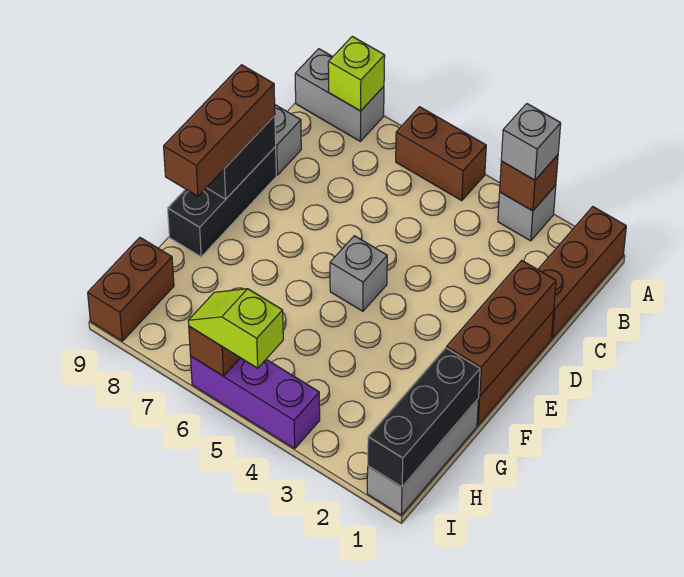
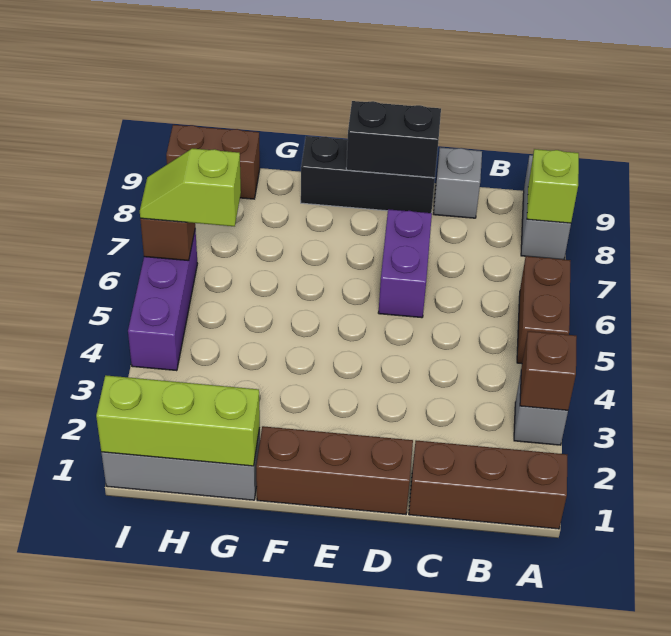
grey 1x1 brick [501,104,561,180] -> none
brown 1x3 brick [447,261,556,396] -> none
none -> purple 1x2 brick [378,209,432,318]
brown 1x3 brick [164,65,275,196] -> none
grey 1x1 brick [330,236,387,311] -> none
black 1x3 brick [368,348,480,487] -> lime 1x3 brick [96,375,260,466]
lime 1x2 slope [188,289,283,368] -> lime 1x2 slope turned to [140,148,241,226]

